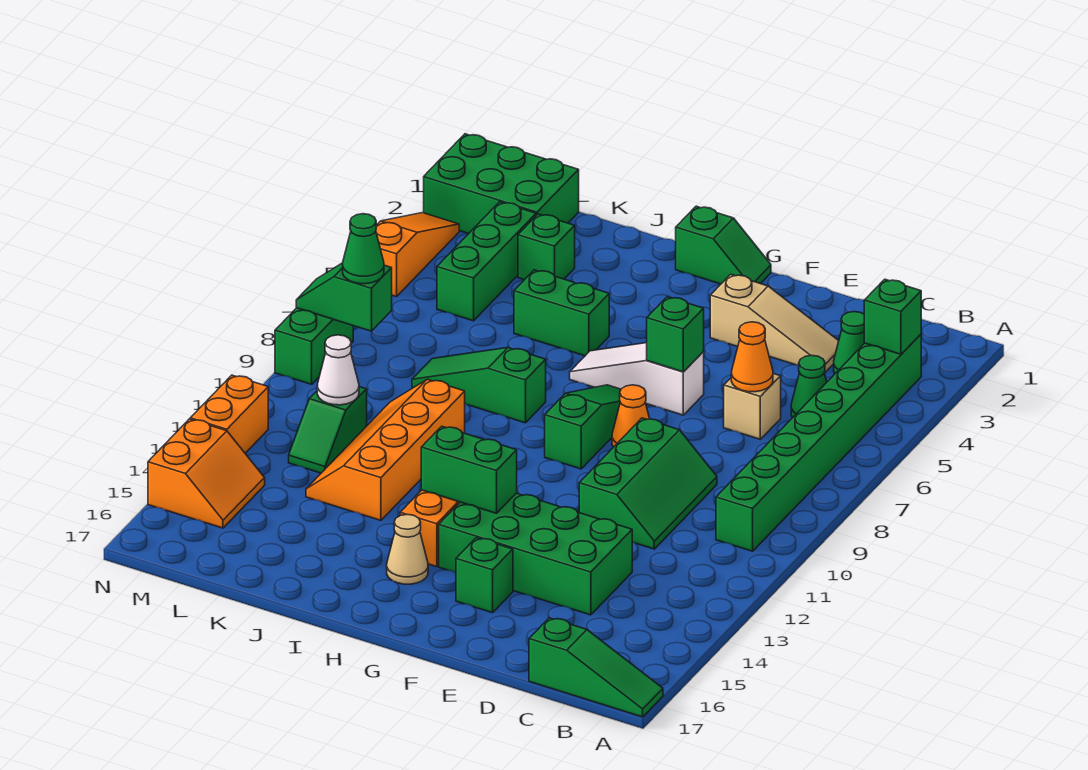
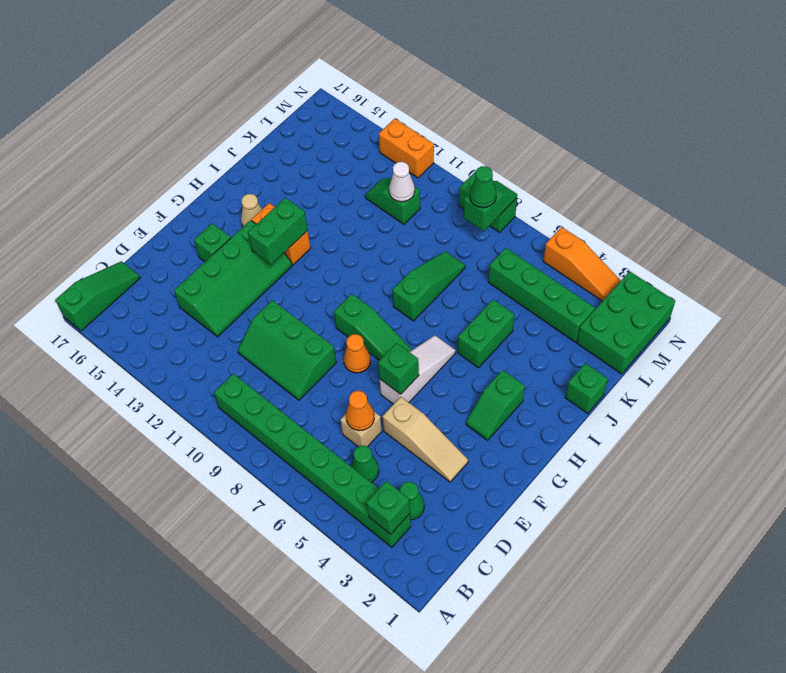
green 1x3 slope [529,618,663,717] -> green 1x3 slope turned to [55,261,140,331]
tan 1x3 slope [710,274,839,373] -> tan 1x3 slope turned to [382,397,468,482]
green 2x4 brick [439,493,632,615] -> green 2x4 slope [174,220,292,337]
green 1x2 slope [676,206,771,284] -> green 1x2 slope moved to [466,370,525,440]
orange 2x4 slope [306,379,465,520] -> none
green 1x1 brick [518,214,575,280] -> green 1x1 brick moved to [565,363,608,413]
green 1x3 brick [437,202,536,321] -> green 1x4 brick [488,248,595,342]
orange 2x2 slope [148,419,265,528] -> none

